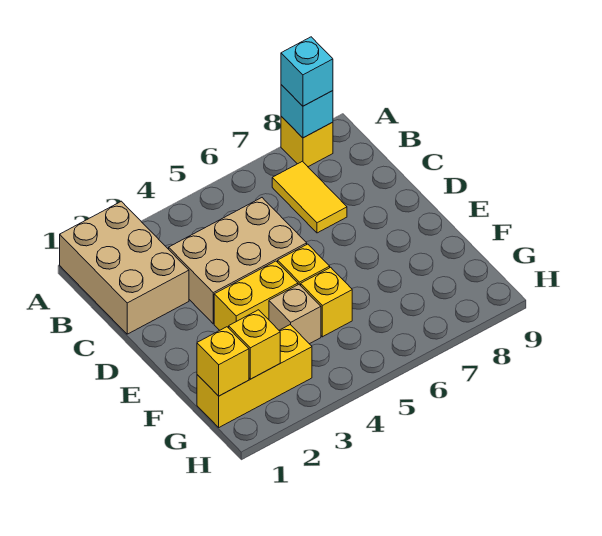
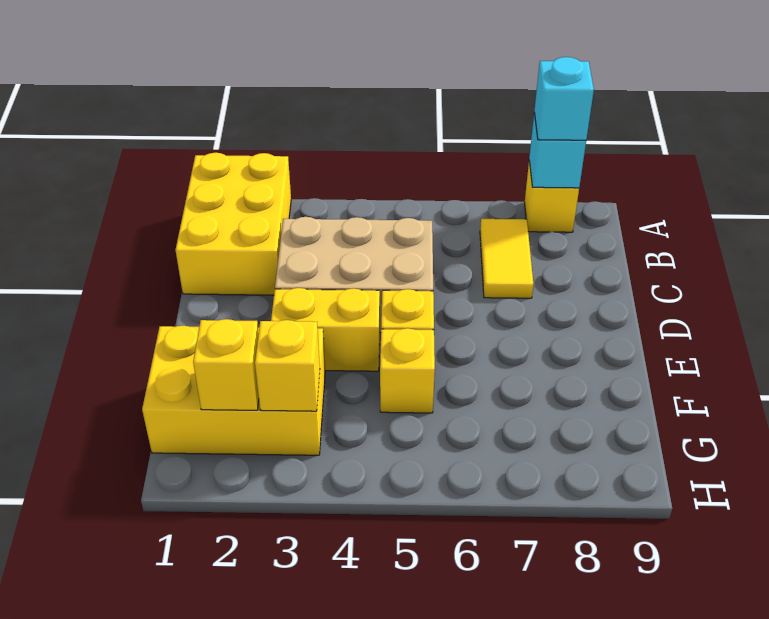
tan 2x3 brick [60,201,189,334] -> yellow 2x3 brick [176,153,291,295]
tan 1x1 brick [269,285,321,344] -> none
yellow 1x3 brick [197,325,312,427] -> yellow 2x3 brick [142,326,325,455]
yellow 1x1 brick [197,327,249,396] -> yellow 1x1 brick moved to [255,320,320,411]

